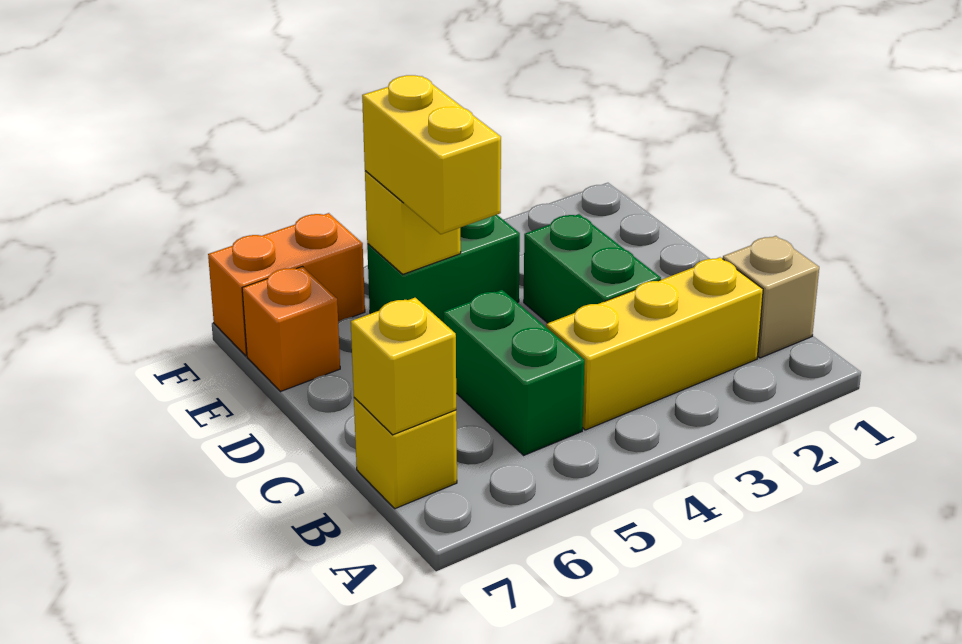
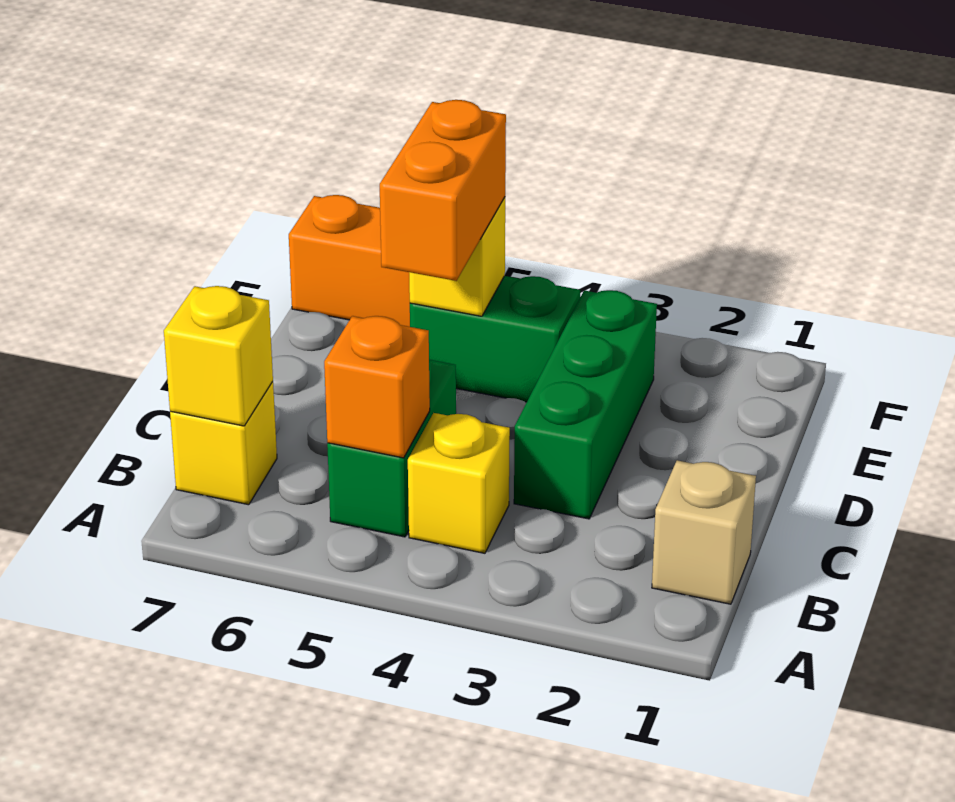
yellow 1x3 brick [546,257,763,430] -> yellow 1x1 brick [408,413,510,553]
green 1x2 brick [524,214,661,323] -> green 1x3 brick [514,290,657,519]
yellow 1x2 brick [362,75,501,234] -> orange 1x2 brick [380,100,506,281]
orange 1x1 brick [242,267,340,392] -> orange 1x1 brick moved to [324,316,430,458]

